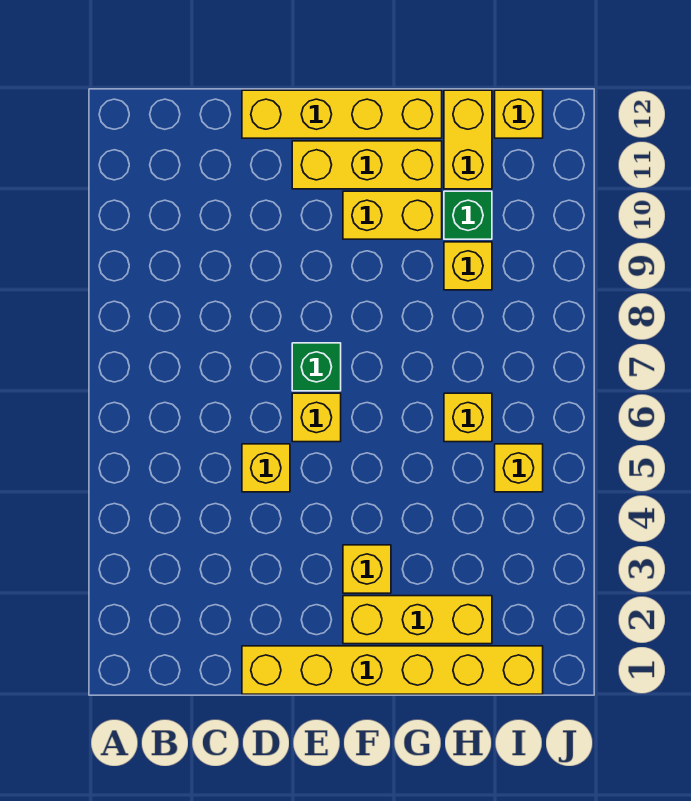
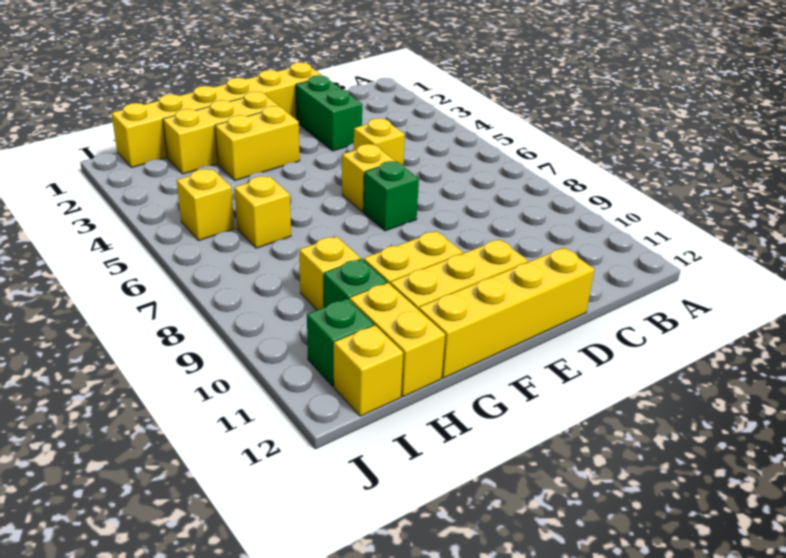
none -> green 1x2 brick [296,75,362,151]
yellow 1x1 brick [343,545,391,593] -> yellow 1x2 brick [215,106,300,180]
none -> green 1x1 brick [307,299,374,386]

